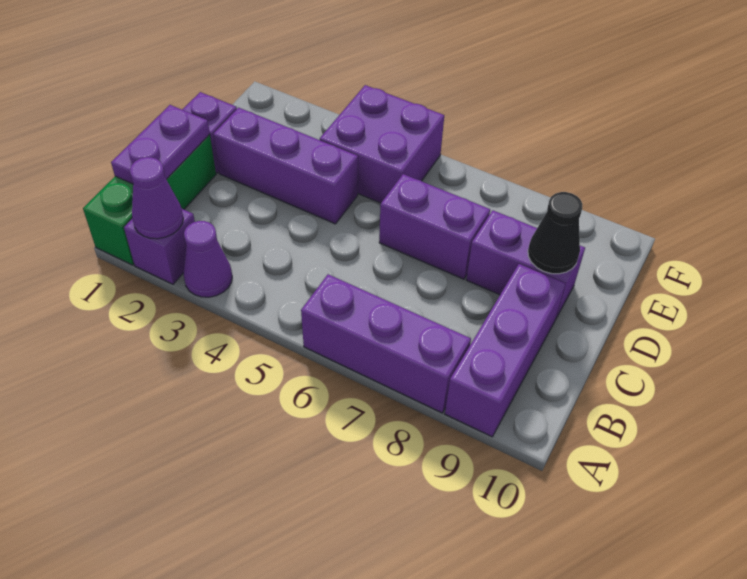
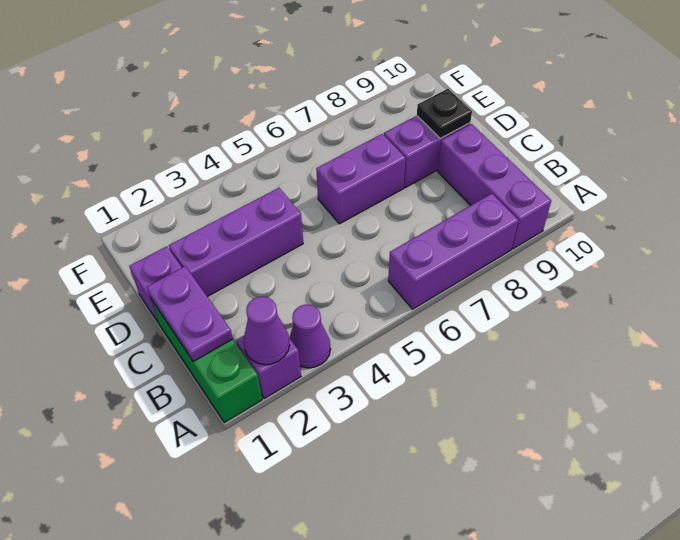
black 1x1 cone [528,192,583,274] -> black 1x1 plate [417,89,472,139]
purple 2x2 brick [320,85,444,203] -> none

